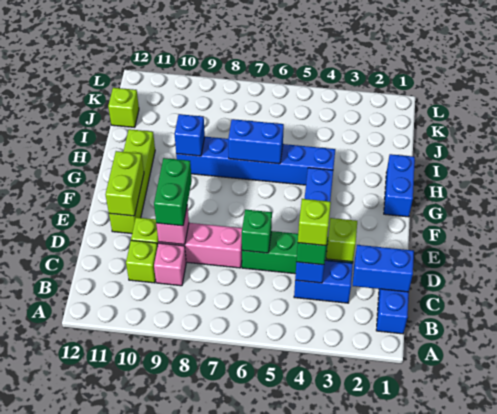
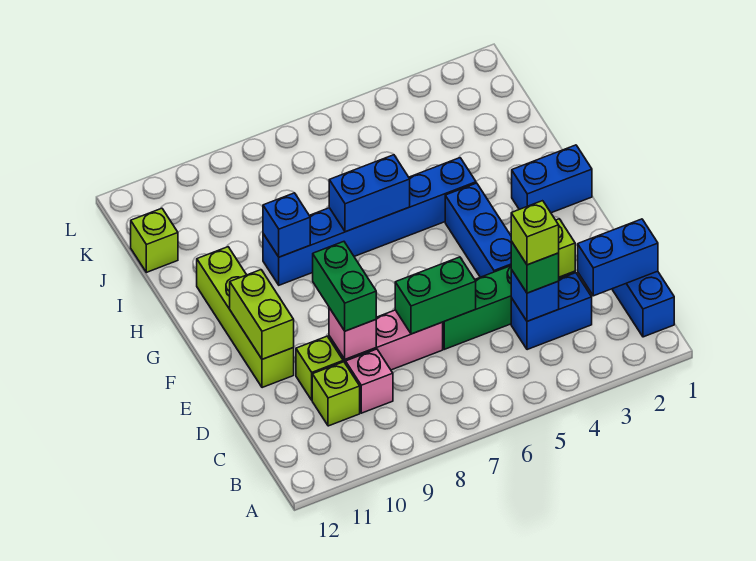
green 1x1 brick [242,210,272,253] -> green 1x2 brick [395,257,476,334]
blue 1x2 brick [384,154,415,217] -> blue 1x2 brick turned to [512,145,592,213]

